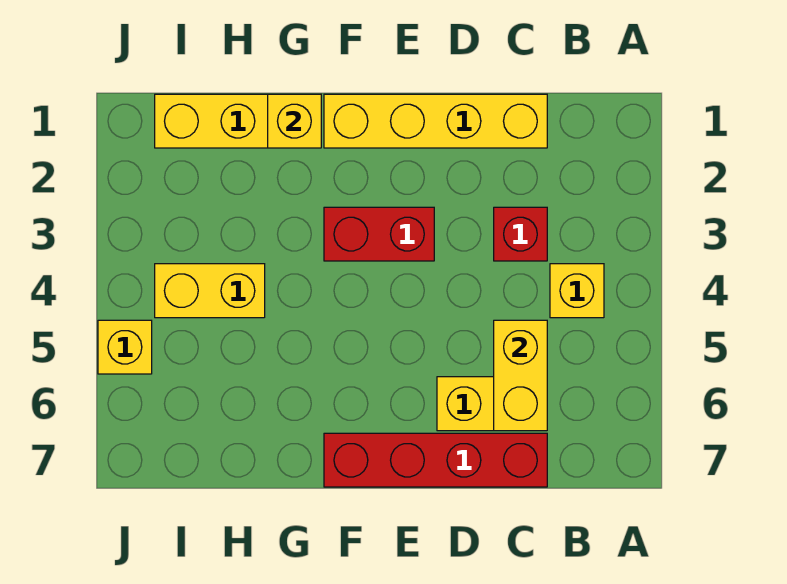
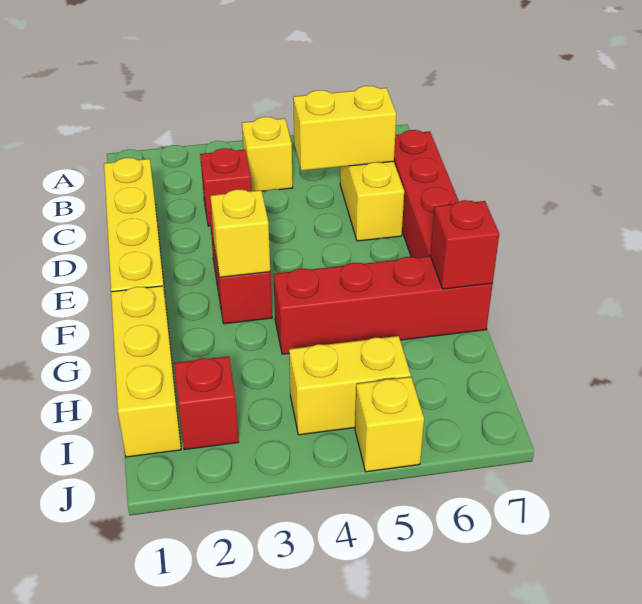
yellow 1x1 brick [268,94,321,148] -> yellow 1x1 brick moved to [211,189,270,277]
none -> red 1x4 brick [273,256,493,354]
none -> red 1x1 brick [430,200,499,289]
yellow 1x2 brick [155,264,265,318] -> yellow 1x2 brick turned to [289,336,411,435]
none -> red 1x1 brick [174,356,239,450]

